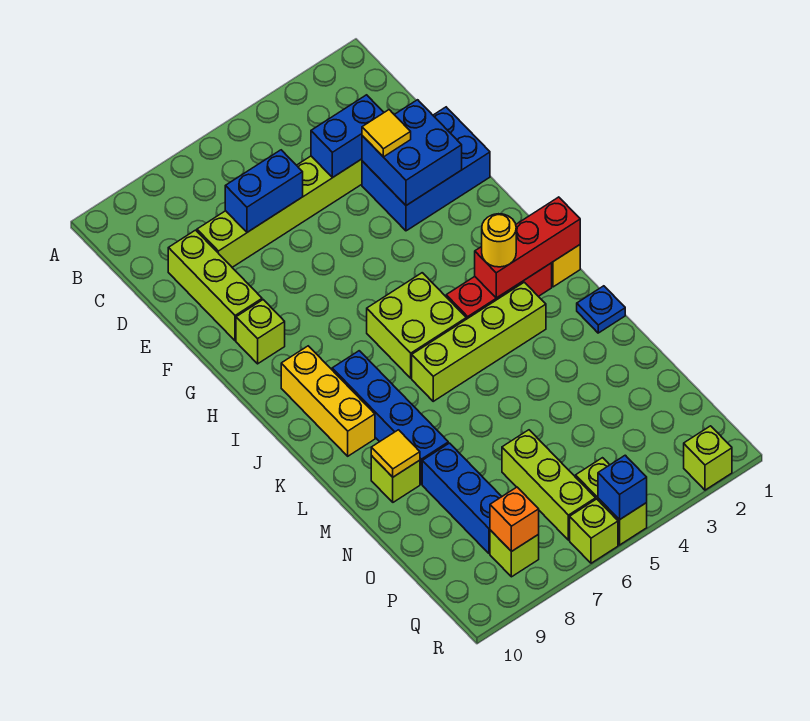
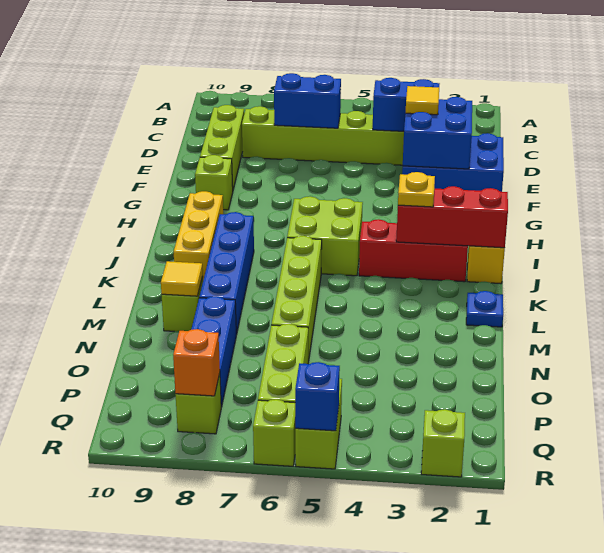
yellow 1x1 round brick [482,214,516,267] -> yellow 1x1 plate [398,172,435,207]
lime 1x4 brick [412,282,546,401] -> lime 1x4 brick turned to [271,236,322,362]

